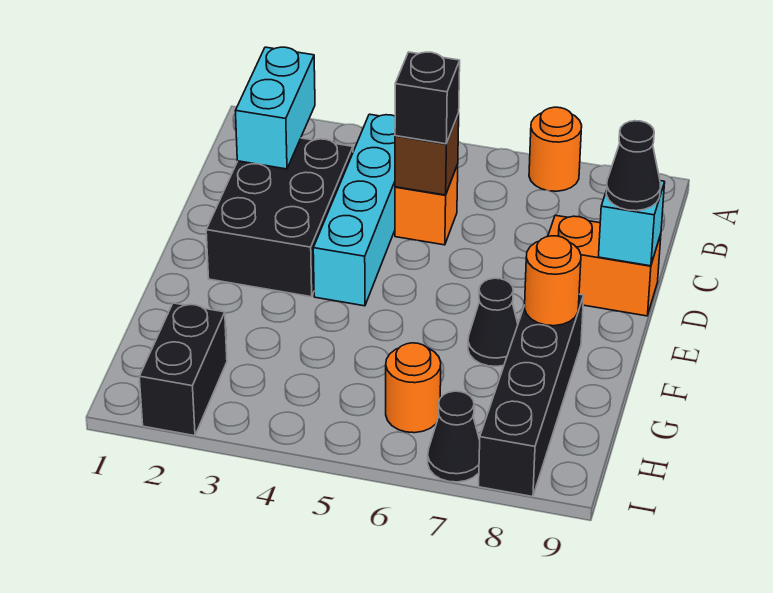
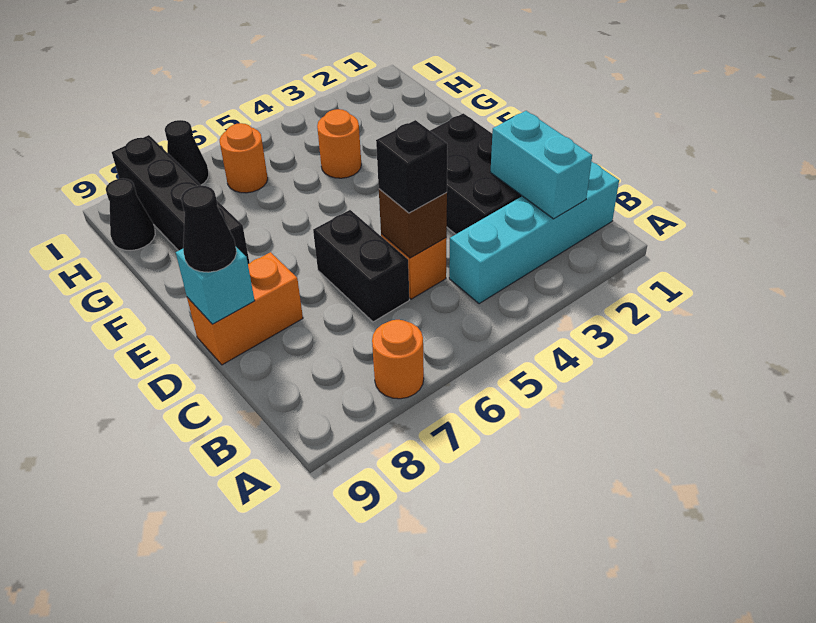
cyan 1x4 brick [313,114,395,306] -> cyan 1x4 brick turned to [449,162,619,304]
black 1x1 cone [468,278,518,366] -> black 1x1 cone moved to [106,178,155,250]
orange 1x1 round brick [525,236,581,326] -> orange 1x1 round brick moved to [317,109,361,178]
black 1x2 brick [139,303,227,436] -> black 1x2 brick moved to [313,210,409,322]

